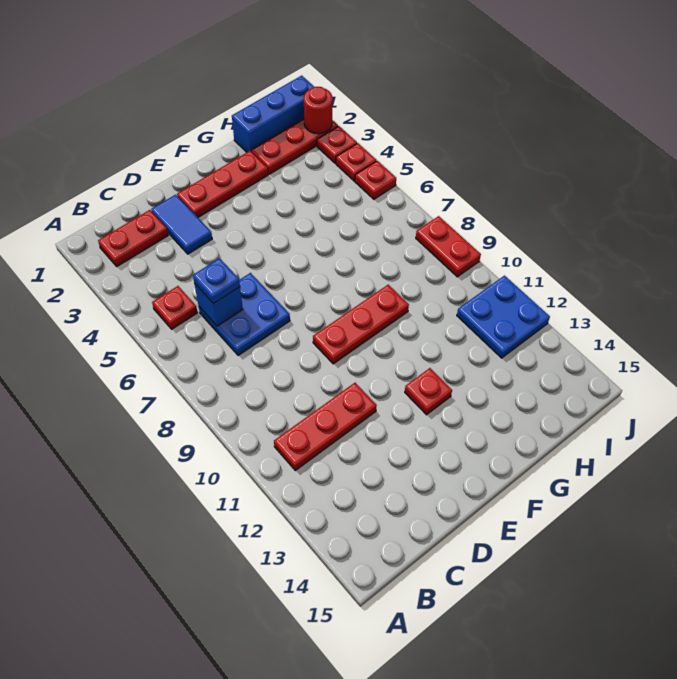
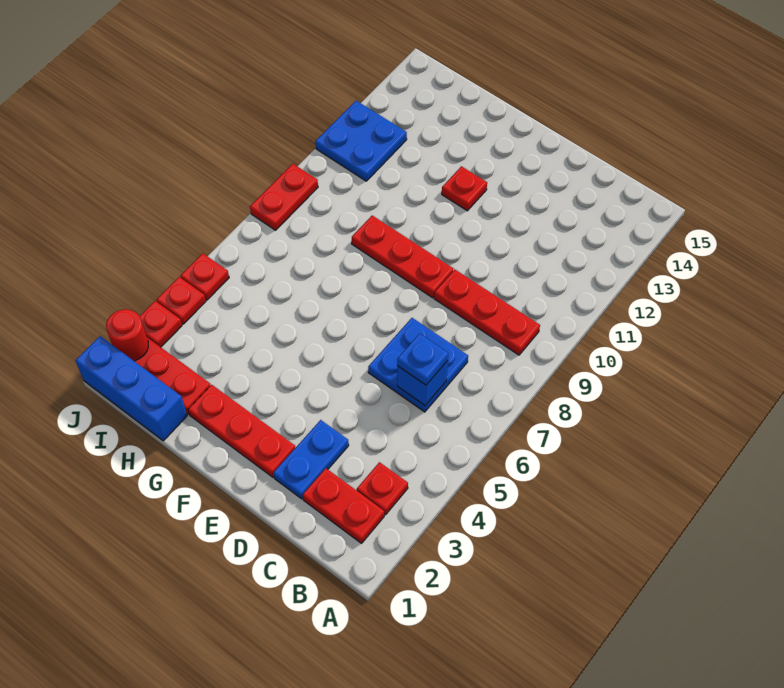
red 1x1 plate [152,286,197,329] -> red 1x1 plate moved to [357,462,408,515]
red 1x3 plate [274,383,377,470] -> red 1x3 plate moved to [434,270,540,355]
blue 1x2 tile [151,195,212,254] -> blue 1x2 plate [273,420,349,499]

